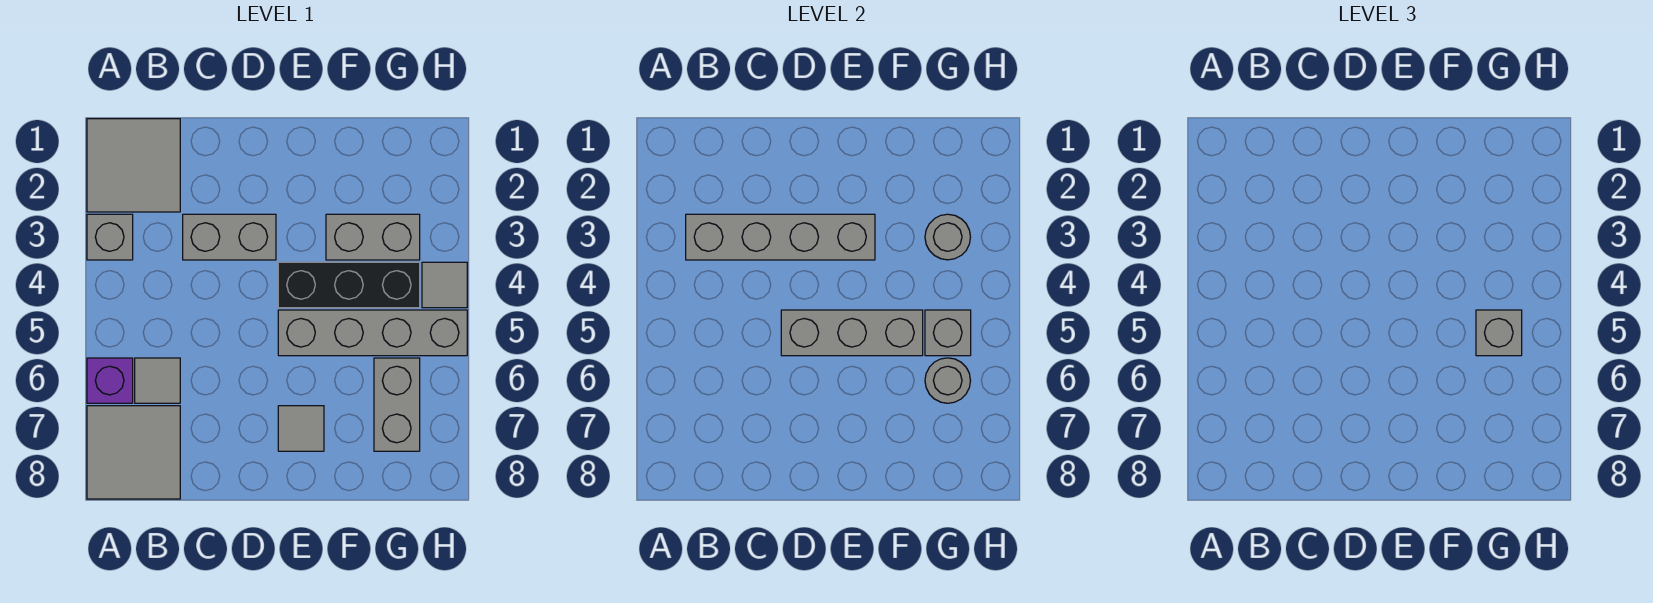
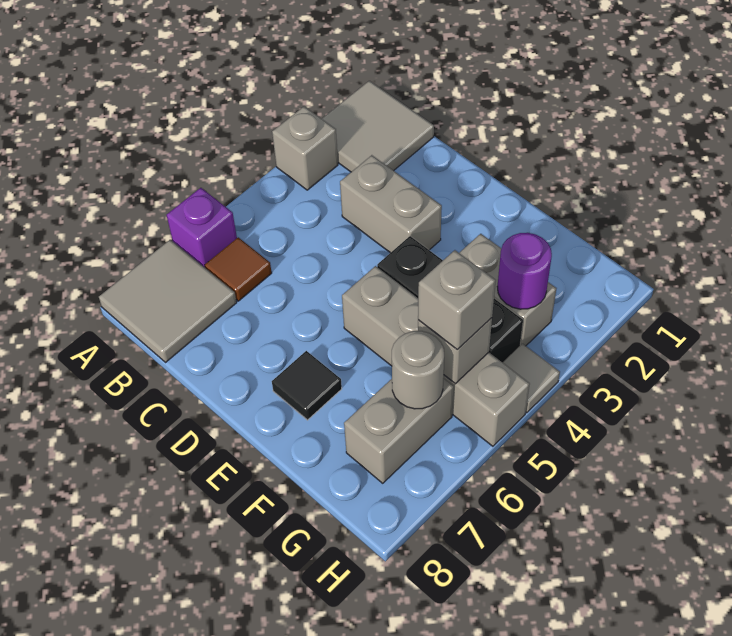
grey 1x4 brick [686,214,875,260] -> none
grey 1x1 tile [135,358,180,403] -> brown 1x1 tile [205,237,272,301]
grey 1x3 brick [781,310,923,356] -> none
grey 1x1 tile [278,406,324,451] -> black 1x1 tile [272,351,342,420]
grey 1x1 round brick [925,214,970,260] -> purple 1x1 round brick [497,233,552,309]

